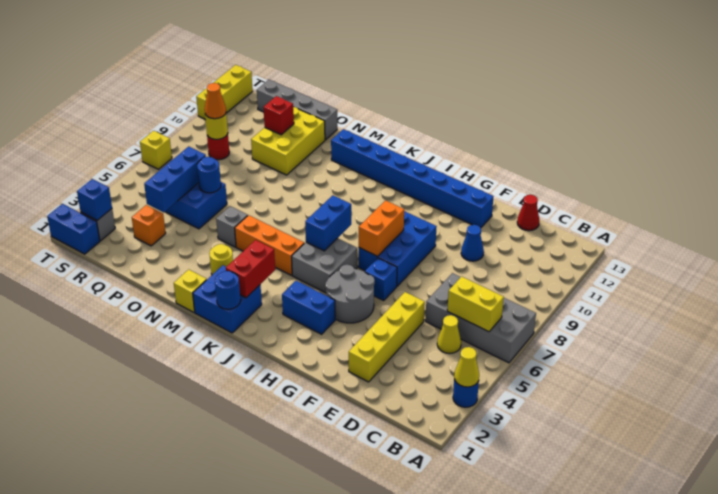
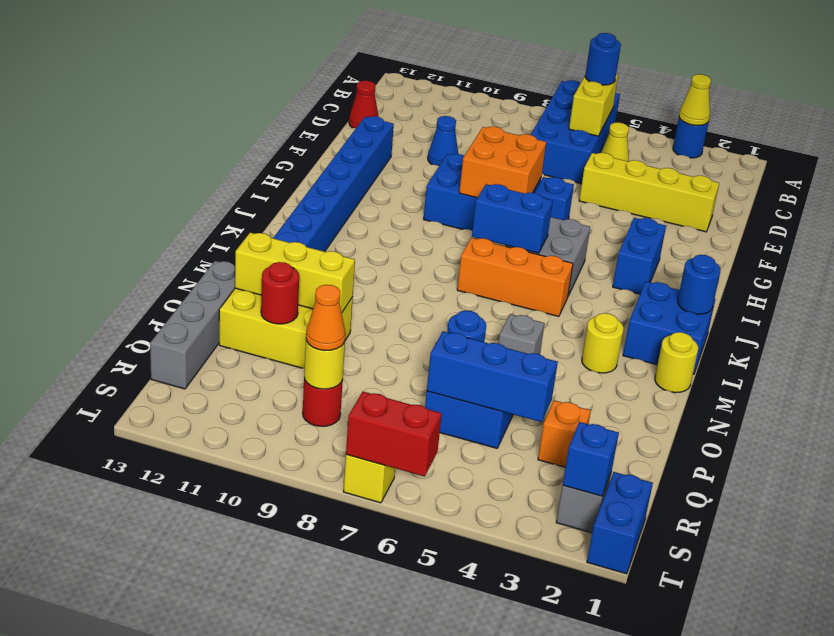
grey 2x4 brick [425,273,536,363] -> blue 2x4 brick [531,80,620,184]
none -> blue 1x1 round brick [585,33,621,85]
grey 2x2 round brick [325,265,375,323] -> none
orange 1x2 brick [359,201,404,256] -> orange 2x2 brick [459,127,546,198]
red 1x2 brick [226,240,275,298] -> red 1x2 brick moved to [346,392,442,477]
orange 1x3 brick [235,215,304,275] -> orange 1x3 brick turned to [457,238,573,316]
yellow 1x1 brick [174,269,207,312] -> yellow 1x1 round brick [655,332,698,393]
red 1x1 brick [263,96,294,135] -> red 1x1 round brick [261,262,299,324]
yellow 1x3 brick [196,65,253,120] -> yellow 1x3 brick moved to [235,233,355,313]

